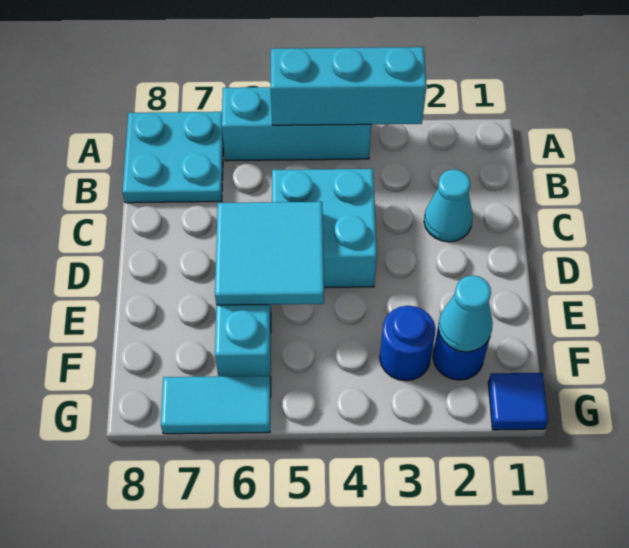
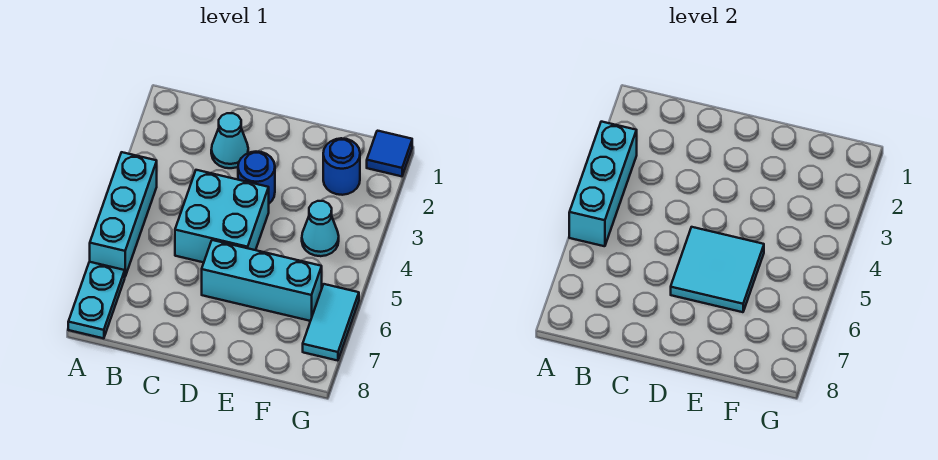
cyan 2x2 plate [122,112,224,203] -> cyan 1x2 plate [68,262,125,338]
cyan 1x1 cone [438,275,493,352] -> cyan 1x1 cone moved to [302,201,339,256]
blue 1x1 round brick [380,306,436,381] -> blue 1x1 round brick moved to [238,152,275,203]

